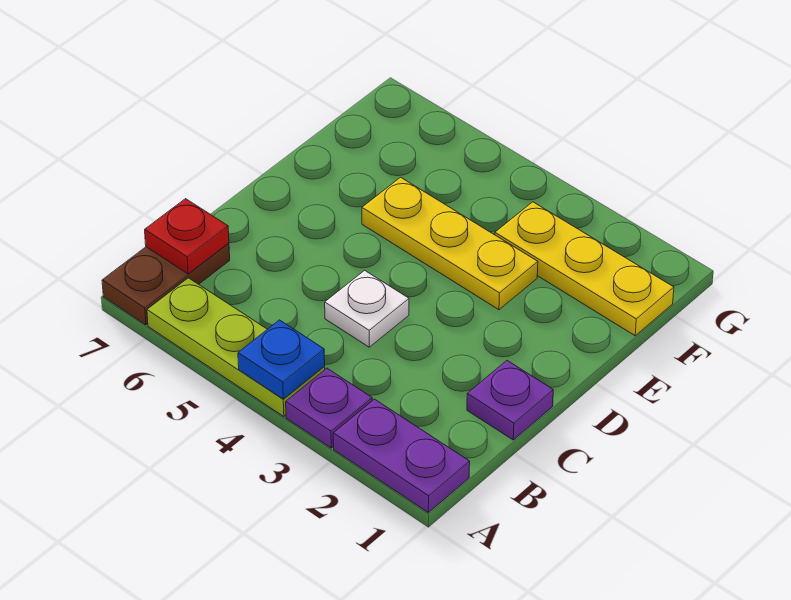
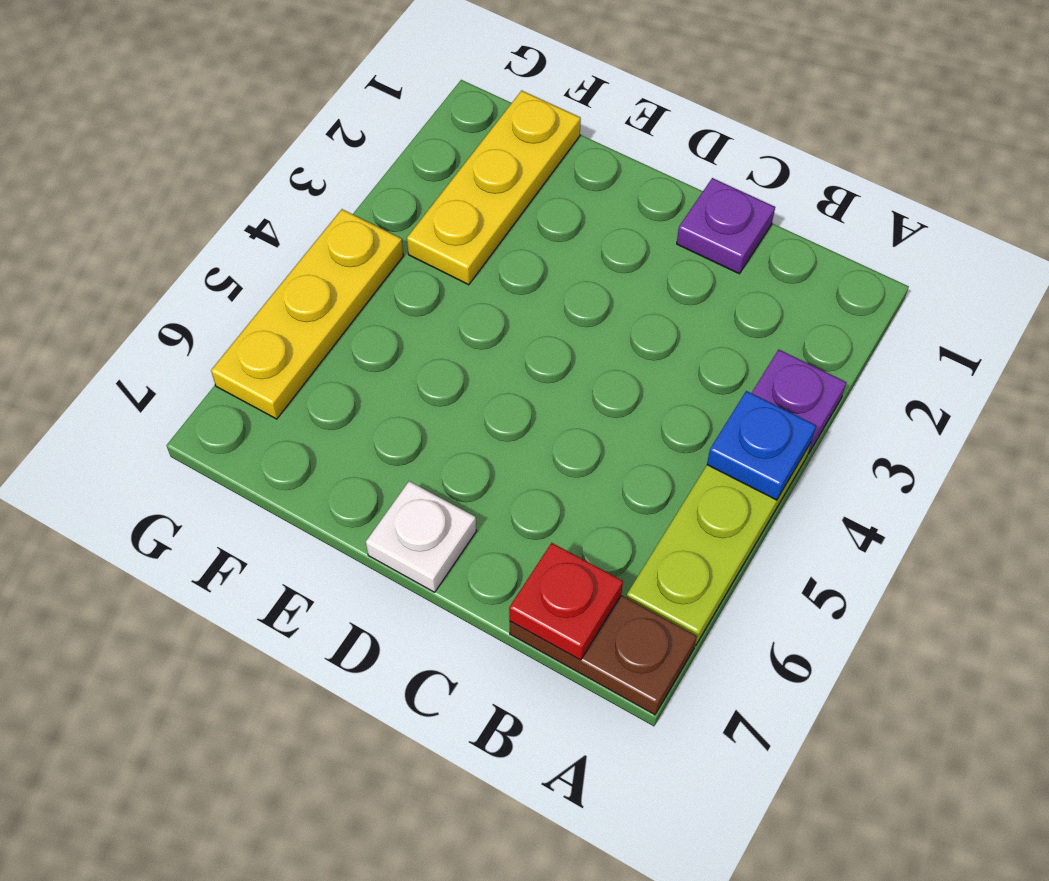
purple 1x2 plate [333,399,470,512] -> none
white 1x1 plate [325,270,409,347] -> white 1x1 plate moved to [366,481,477,592]
yellow 1x3 plate [362,177,538,310] -> yellow 1x3 plate moved to [211,209,404,419]

